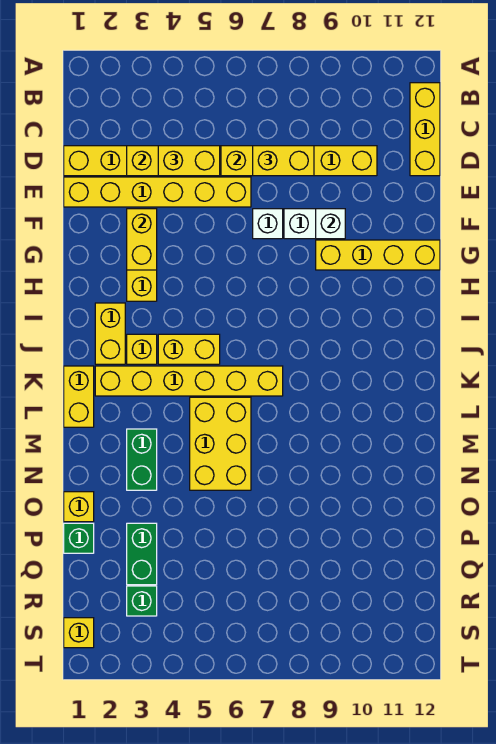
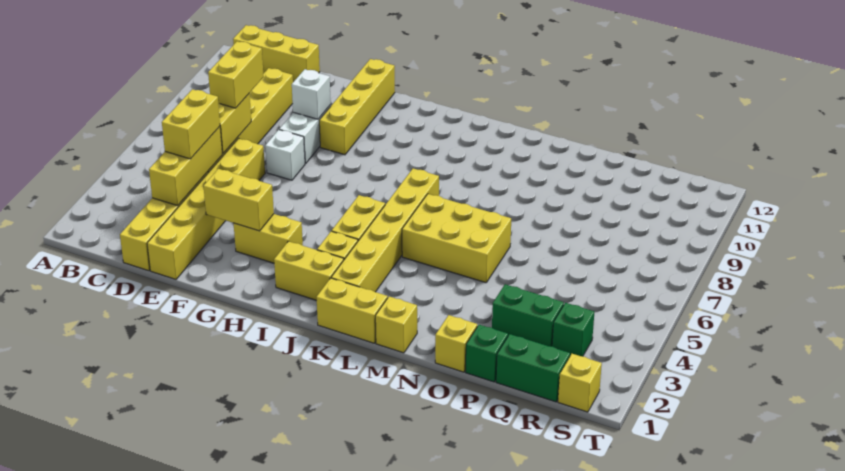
none -> yellow 1x1 brick [375,296,417,353]
green 1x2 brick [127,429,157,490] -> green 1x2 brick moved to [496,334,570,402]

